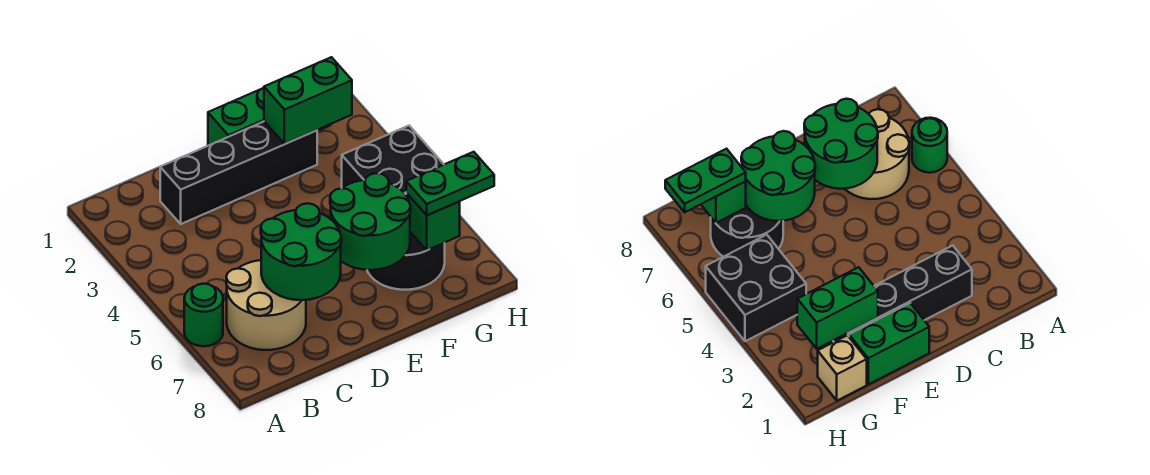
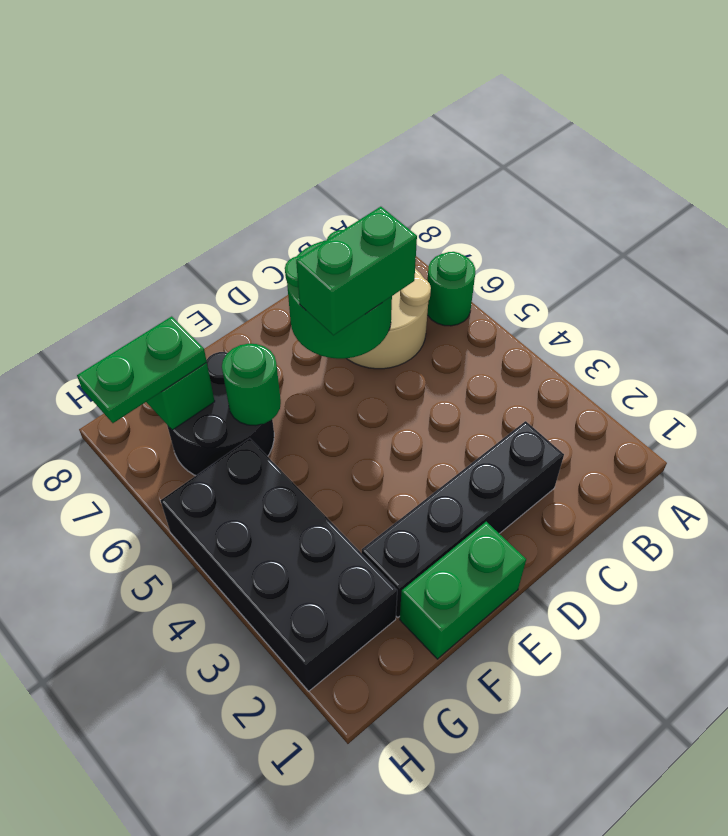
green 2x2 round brick [330,173,411,270] -> green 1x1 round brick [222,344,281,426]
green 1x2 brick [264,57,352,144] -> green 1x2 brick moved to [296,207,417,335]
tan 1x1 brick [818,335,867,401] -> none
black 2x2 brick [342,126,444,194] -> black 2x4 brick [160,438,397,691]

